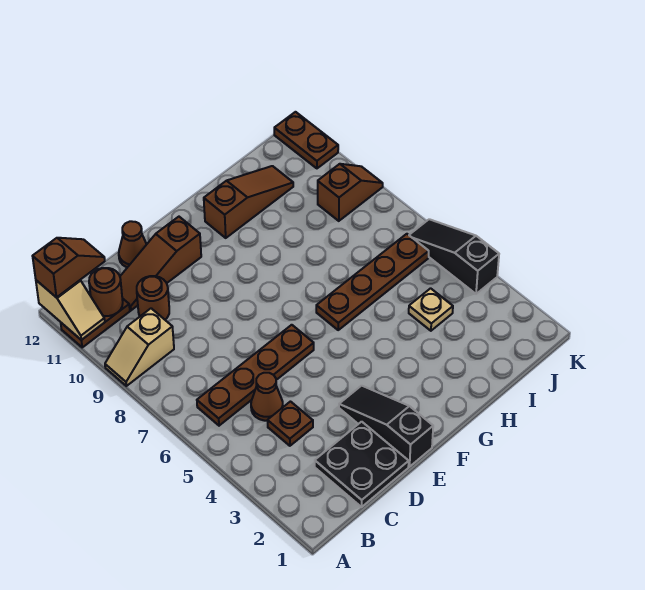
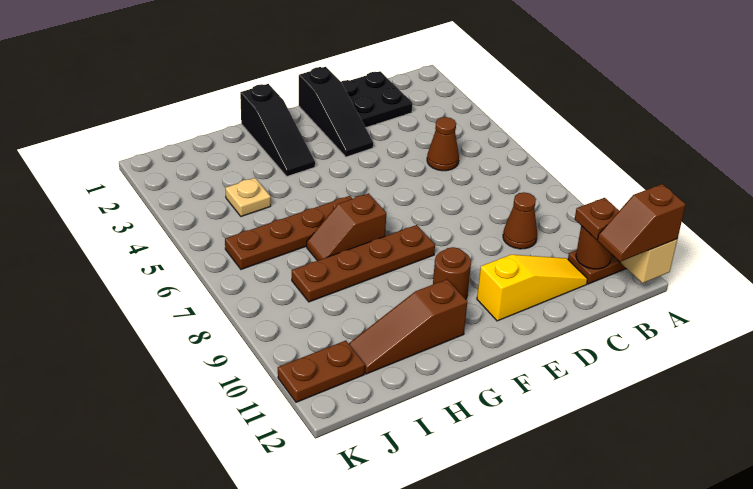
tan 1x2 slope [105,308,174,386] -> none
brown 1x4 plate [197,325,314,426] -> brown 1x4 plate moved to [292,225,435,302]
brown 1x1 plate [267,402,313,446] -> brown 1x1 plate moved to [575,198,619,239]
brown 1x1 round brick [137,276,169,320] -> brown 1x1 round brick moved to [433,247,471,299]
brown 1x3 slope [120,217,201,310] -> yellow 1x3 slope [477,255,588,321]
brown 1x1 cone [119,221,147,267] -> brown 1x1 cone moved to [503,192,537,249]
brown 1x2 slope [318,164,383,221] -> brown 1x2 slope moved to [307,193,386,261]
black 1x3 slope [409,219,499,294] -> black 1x3 slope moved to [240,84,315,176]
brown 1x2 plate [274,112,338,168] -> brown 1x2 plate turned to [278,341,365,402]

